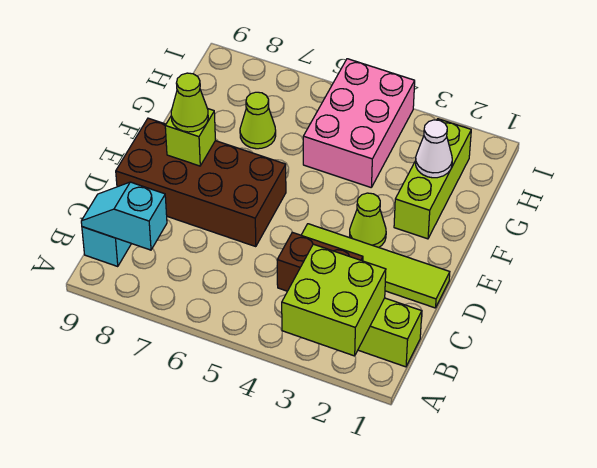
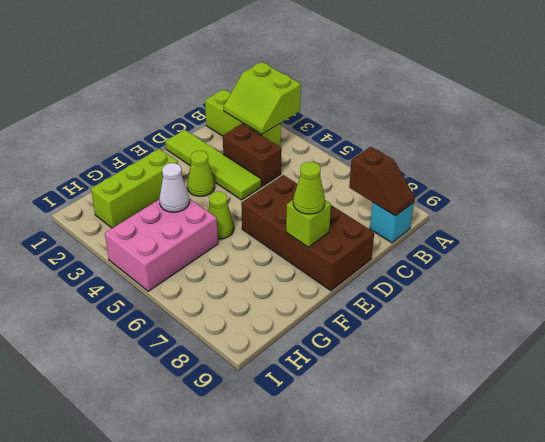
lime 2x2 brick [282,244,386,356] -> lime 2x2 slope [224,62,301,134]
cyan 1x2 slope [81,182,167,250] -> brown 1x2 slope [349,147,415,216]
white 1x1 cone [415,120,452,178] -> white 1x1 cone moved to [159,163,189,212]
lime 1x1 cone [240,92,276,149] -> lime 1x1 cone moved to [208,192,234,239]

